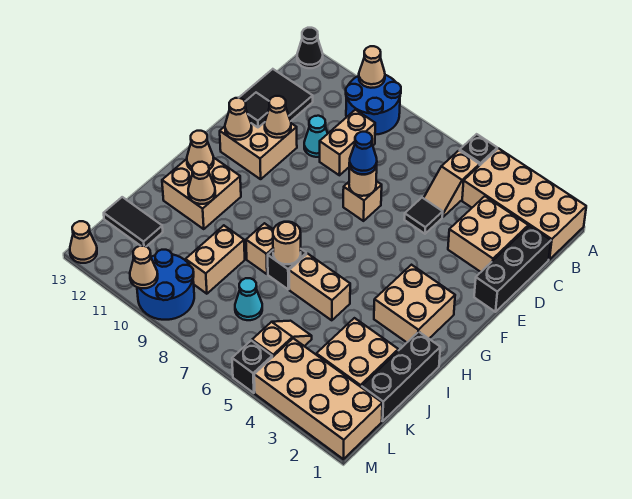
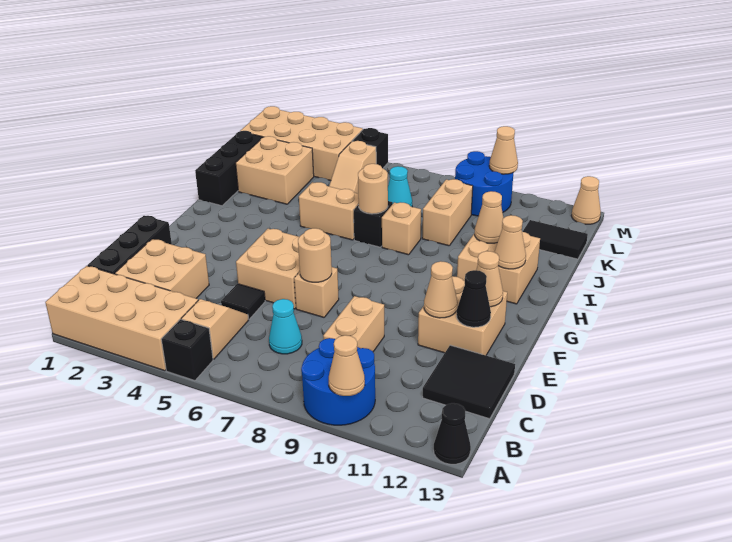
cyan 1x1 cone [304,116,328,157] -> cyan 1x1 cone moved to [269,299,302,354]
blue 1x1 cone [349,132,377,174] -> none
black 1x1 tile [245,93,269,127] -> black 1x1 cone [457,270,491,327]
tan 2x2 brick [374,265,455,342] -> tan 2x2 brick moved to [236,229,300,309]

